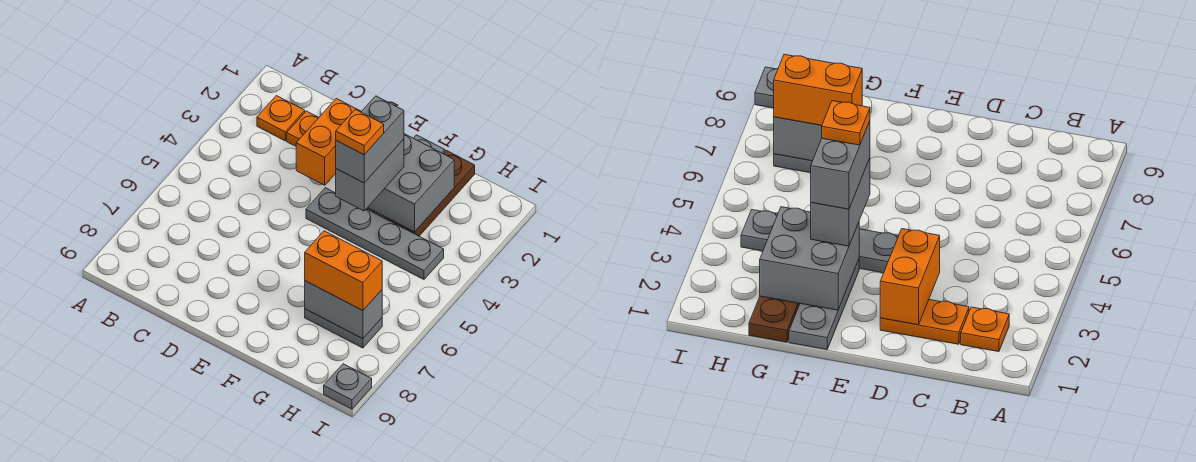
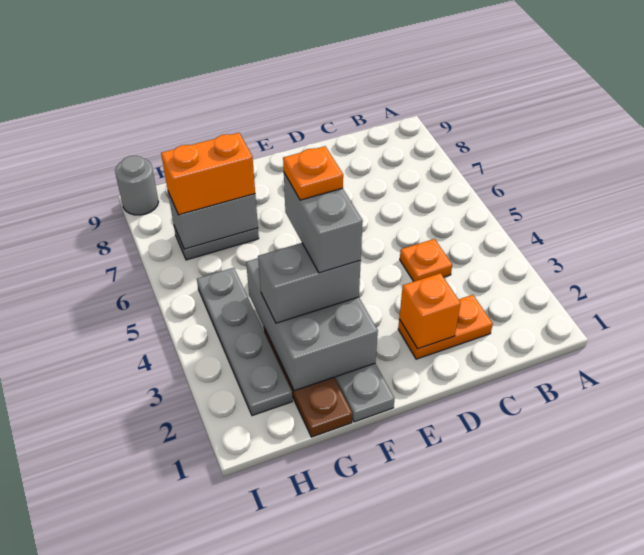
orange 1x1 plate [257,96,305,141] -> orange 1x1 plate moved to [400,239,452,282]
orange 1x2 brick [296,99,361,185] -> orange 1x1 brick [399,273,461,349]
grey 1x4 plate [306,188,444,279] -> grey 1x4 plate turned to [197,268,292,416]
grey 2x2 brick [368,134,454,232] -> grey 2x3 brick [246,258,378,391]
grey 1x2 brick [336,139,404,211] -> grey 1x2 brick turned to [258,243,361,323]
grey 1x1 plate [324,364,372,409] -> grey 1x1 round brick [115,156,158,215]

